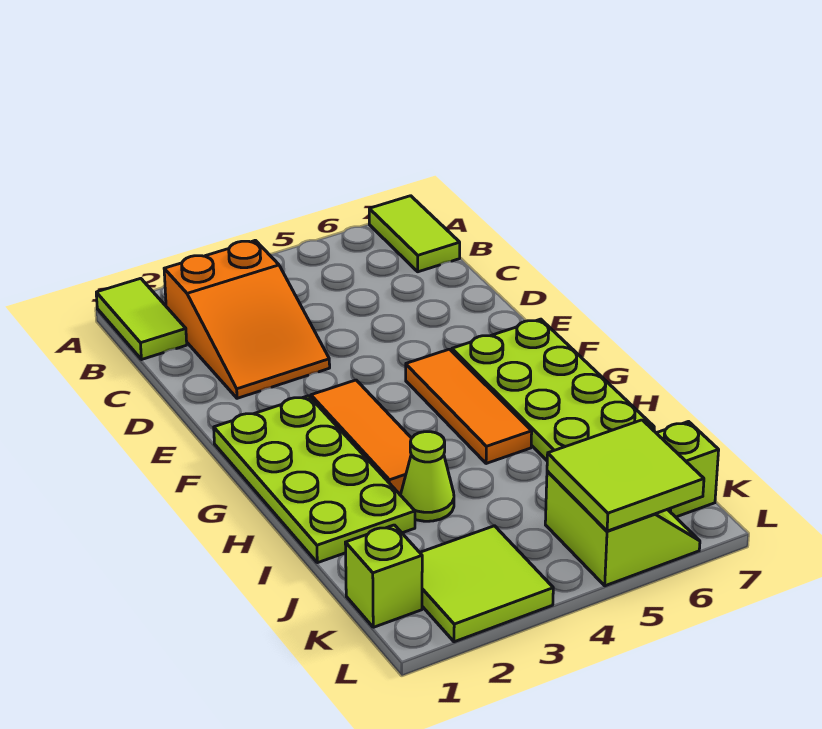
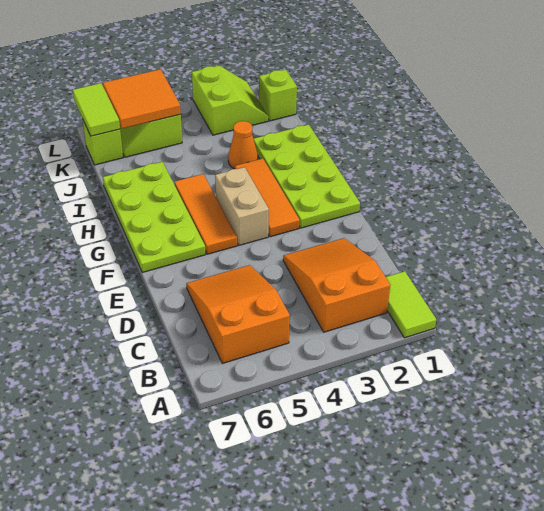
lime 1x2 tile [369,196,460,272] -> lime 1x2 tile moved to [73,83,120,136]
none -> orange 2x3 slope [186,265,290,363]
none -> tan 1x2 brick [215,167,269,245]
lime 1x1 cone [401,432,454,521] -> orange 1x1 cone [228,121,258,169]
lime 2x2 tile [420,526,553,642] -> lime 2x2 slope [192,65,268,135]
lime 2x2 tile [547,420,704,531] -> orange 2x2 tile [103,69,181,128]

